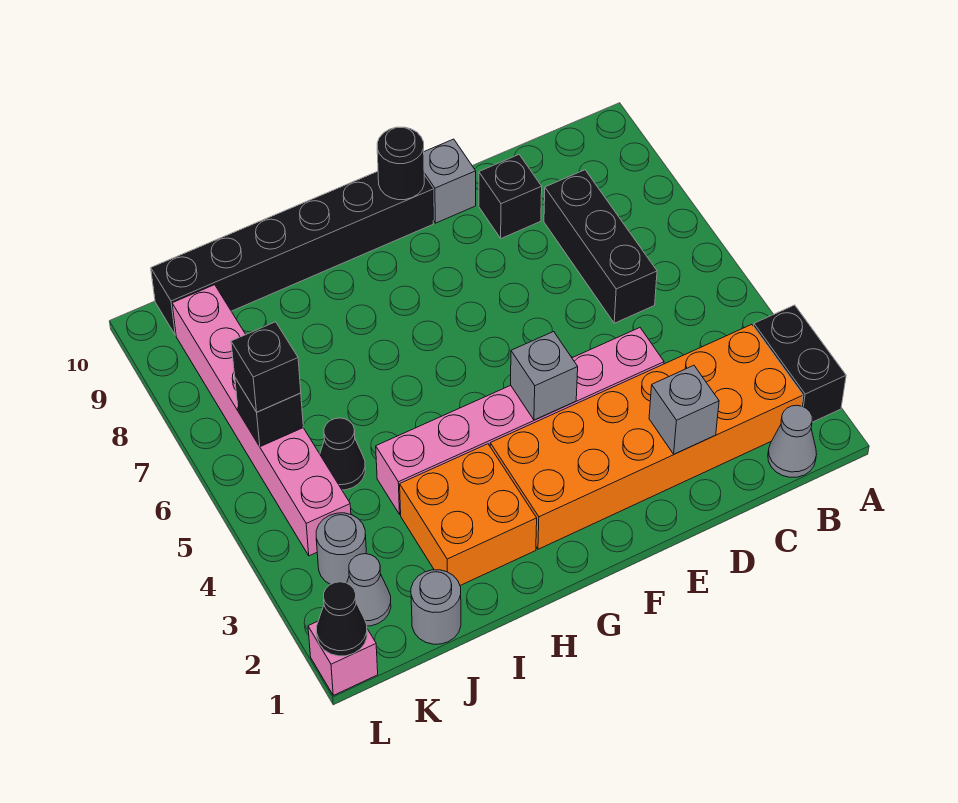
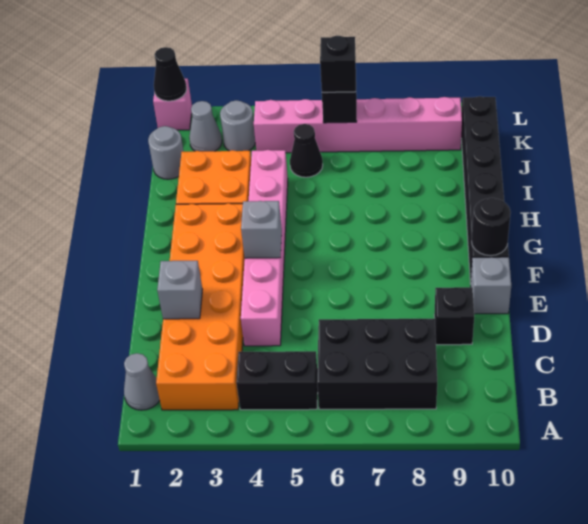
black 1x2 brick [754,305,846,422] -> black 1x2 brick moved to [236,351,318,410]
black 1x3 brick [544,170,657,323] -> black 2x3 brick [317,319,437,409]

